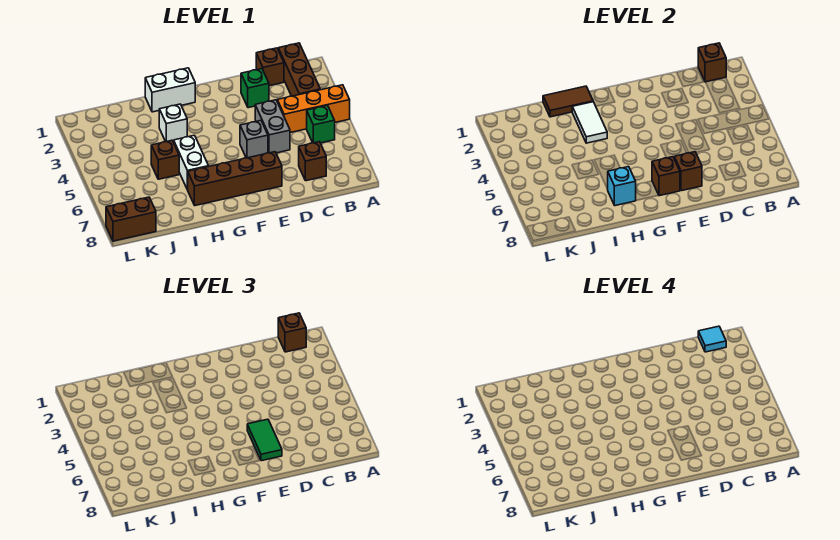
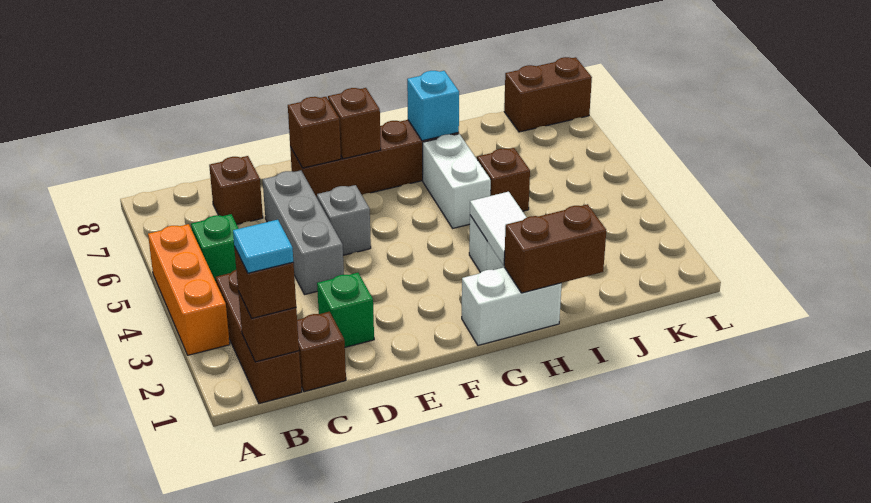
orange 1x3 brick [277,85,350,133] -> orange 1x3 brick turned to [148,224,230,355]
grey 1x2 brick [255,100,290,153] -> grey 1x3 brick [263,170,344,295]
green 1x2 tile [247,419,282,461] -> none
brown 1x2 tile [543,86,593,117] -> brown 1x2 brick [504,204,606,293]

